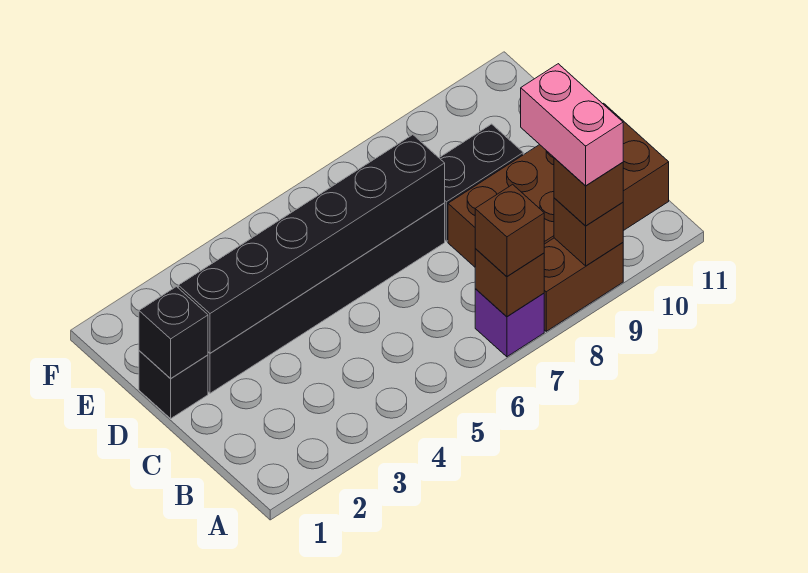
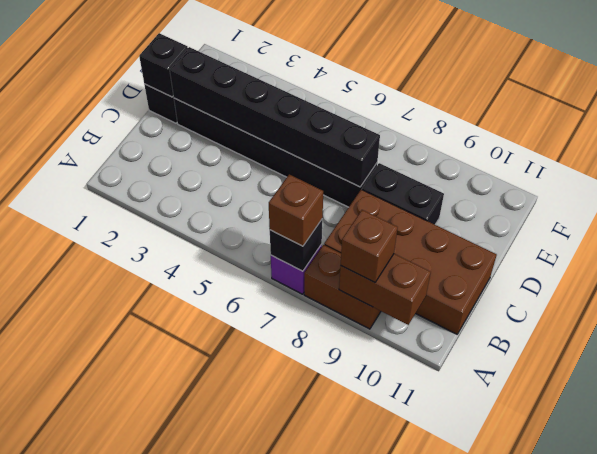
brown 1x1 brick [475,248,544,317] -> black 1x1 brick [270,218,323,271]
brown 1x1 brick [554,198,623,266] -> brown 1x2 brick [339,254,431,325]
pink 1x2 brick [521,64,623,186] -> none

